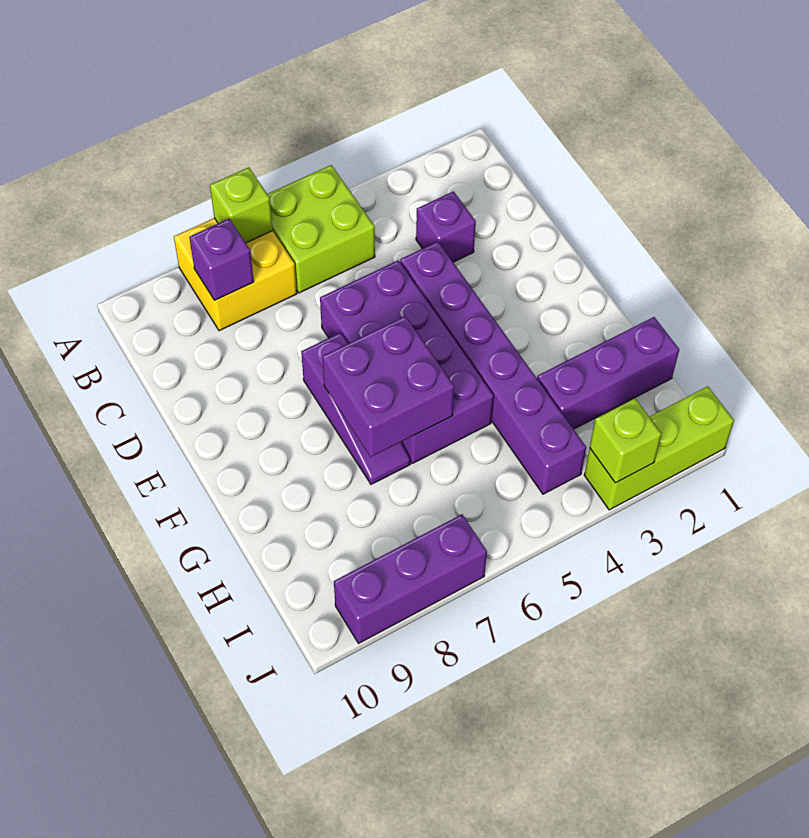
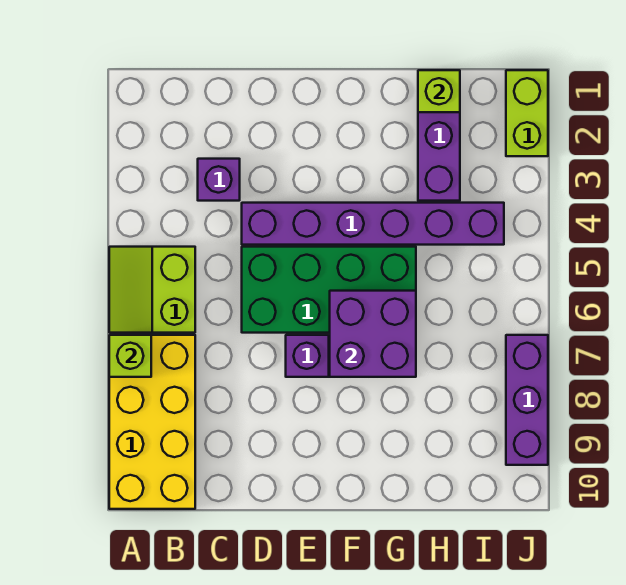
lime 2x2 brick [268,165,375,293] -> lime 2x2 slope [109,247,195,333]
yellow 2x2 brick [174,218,297,331] -> yellow 2x4 brick [109,335,195,509]
purple 1x1 brick [189,219,254,300] -> none
purple 2x4 brick [320,260,494,463] -> green 2x4 brick [242,247,416,333]
lime 1x3 brick [584,386,734,510] -> lime 1x2 brick [506,70,548,156]
lime 1x1 brick [590,398,662,483] -> lime 1x1 brick moved to [418,70,460,112]

